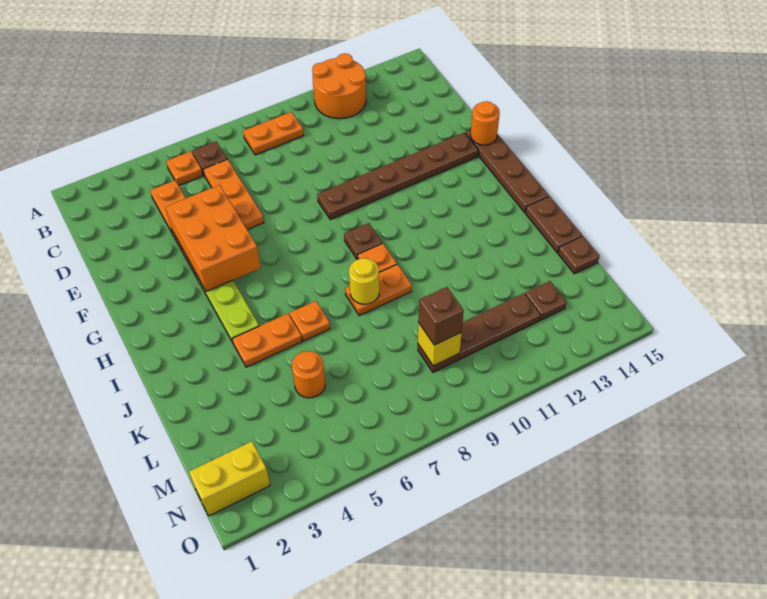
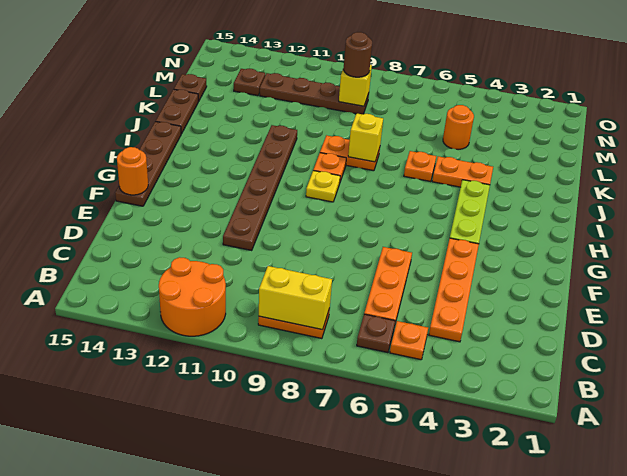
orange 2x3 brick [166,185,261,291] -> none
brown 1x6 plate [317,133,478,220] -> brown 1x6 plate turned to [223,125,297,250]
brown 1x1 plate [344,223,382,260] -> yellow 1x1 plate [306,171,340,202]
yellow 1x1 round brick [349,258,379,304] -> yellow 1x1 brick [348,113,383,162]
brown 1x1 brick [418,287,464,345] -> brown 1x1 round brick [343,32,372,77]
yellow 1x2 brick [189,442,270,516] -> yellow 1x2 brick moved to [259,266,332,330]

